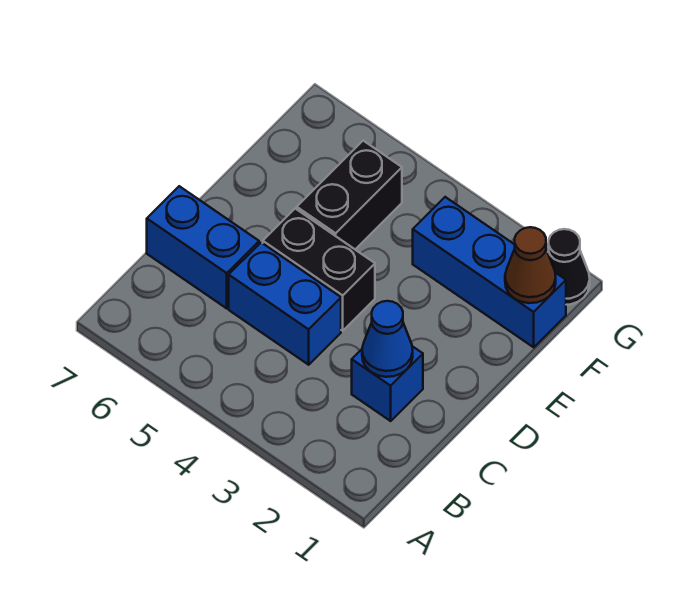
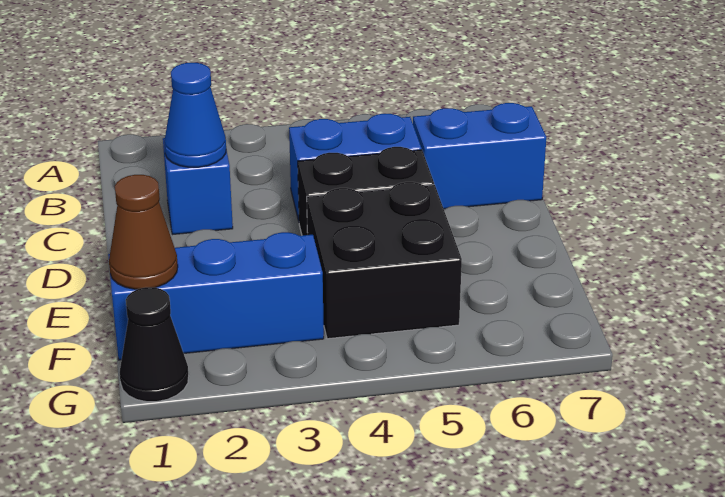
black 1x2 brick [297,141,402,249] -> black 2x2 brick [307,182,462,339]

